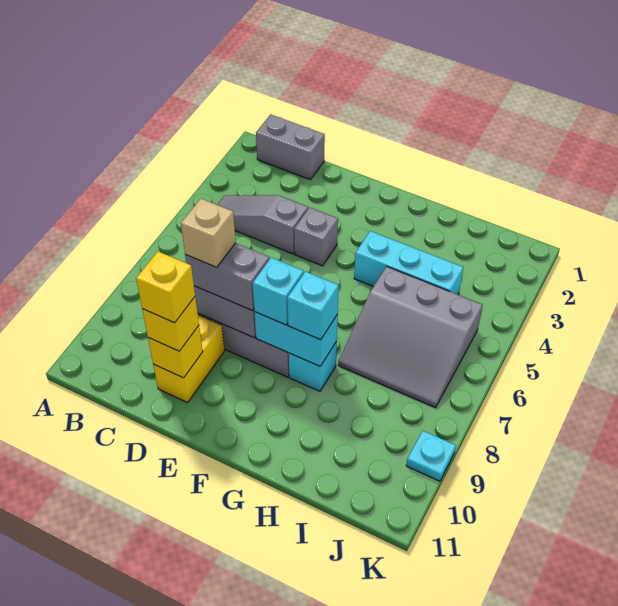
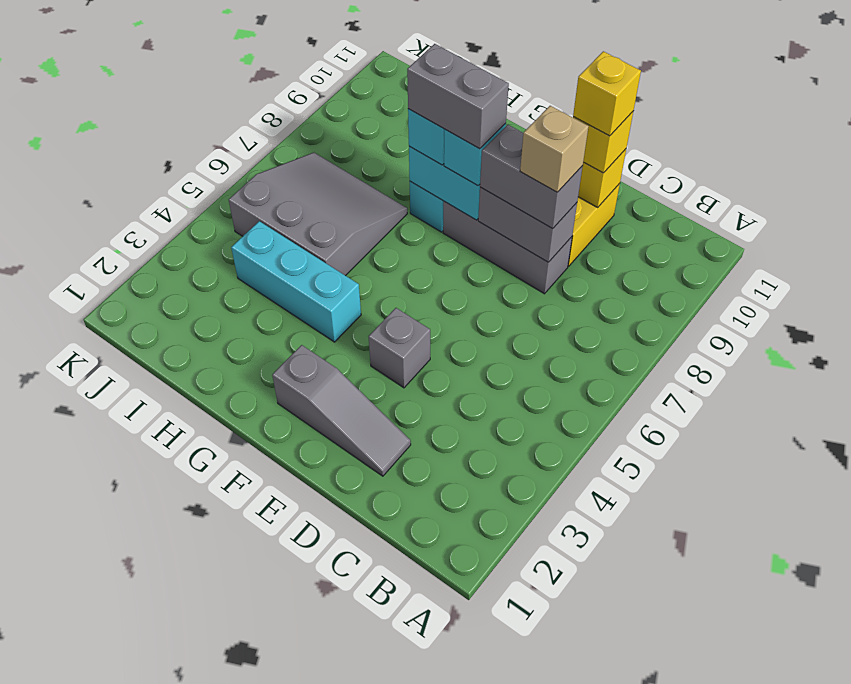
grey 1x2 brick [256,114,325,179] -> grey 1x2 brick moved to [407,44,509,149]
grey 1x3 slope [217,195,308,254] -> grey 1x3 slope moved to [272,345,411,476]
cyan 1x1 plate [406,431,456,481] -> none

